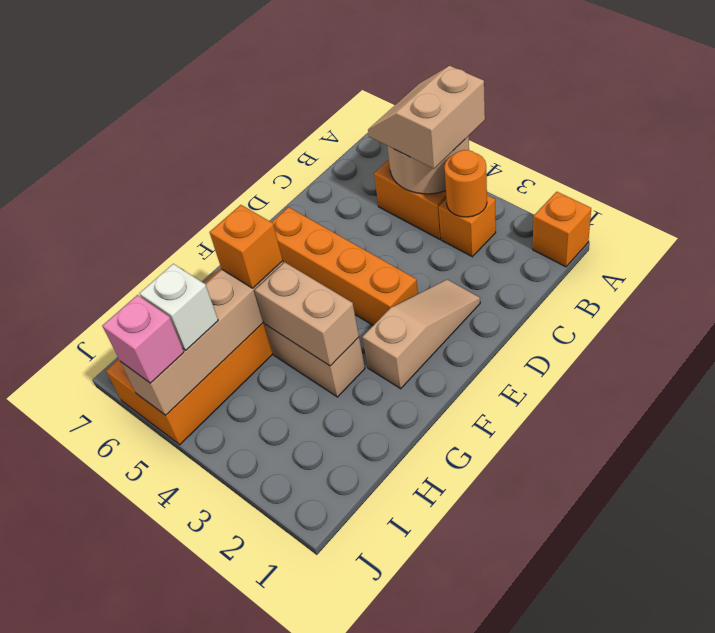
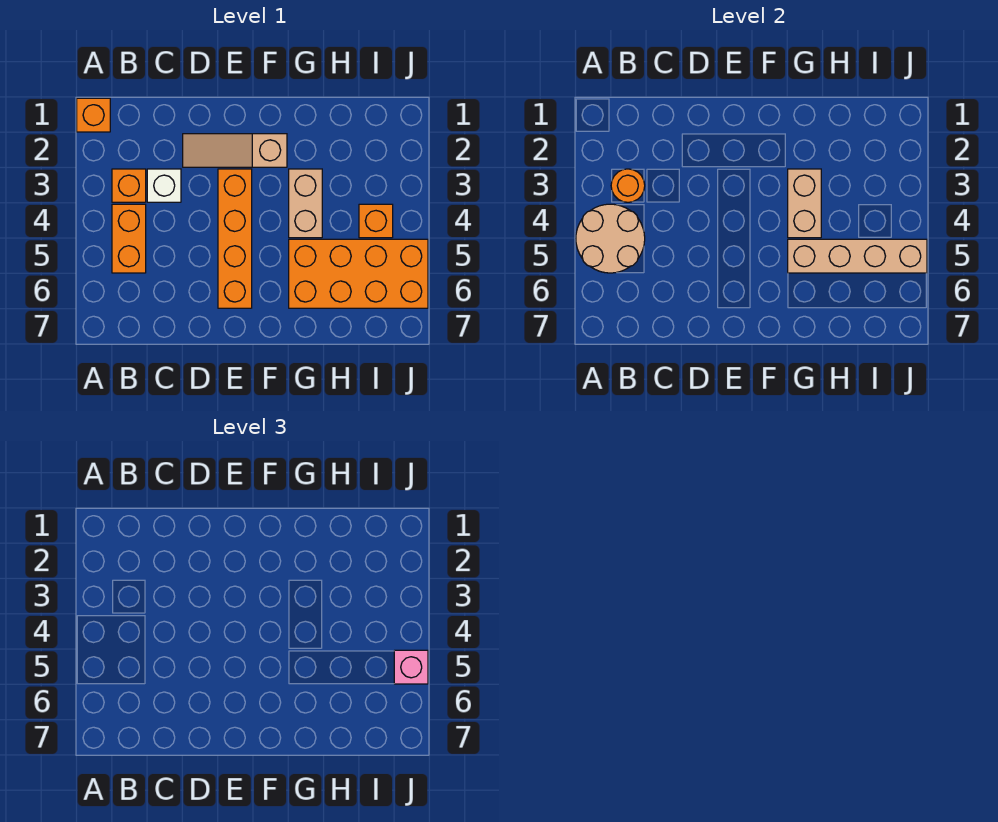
tan 2x2 slope [368,66,485,169] -> none
orange 1x1 brick [210,205,283,288] -> orange 1x1 brick moved to [359,204,393,238]
white 1x1 brick [139,264,218,350] -> white 1x1 brick moved to [147,169,181,202]

